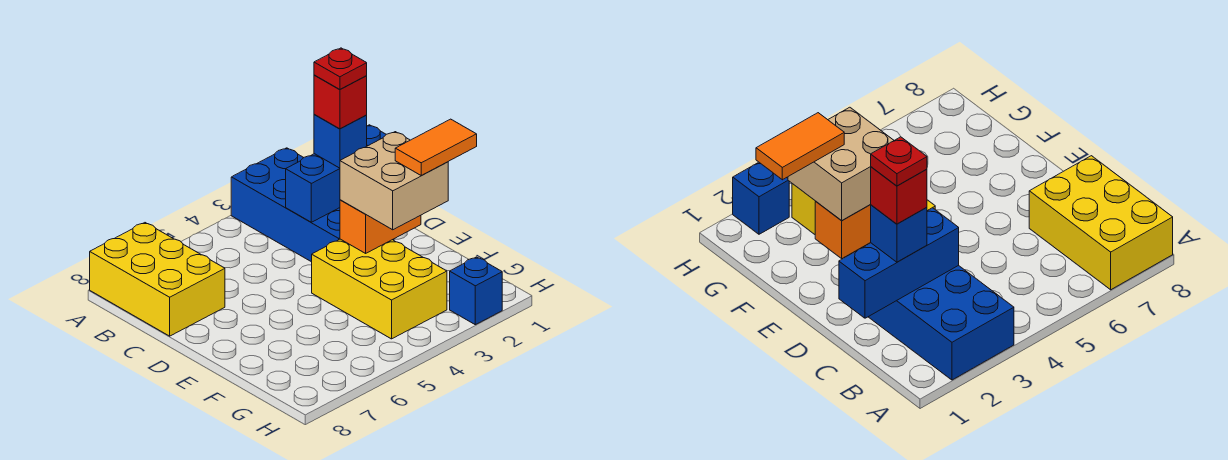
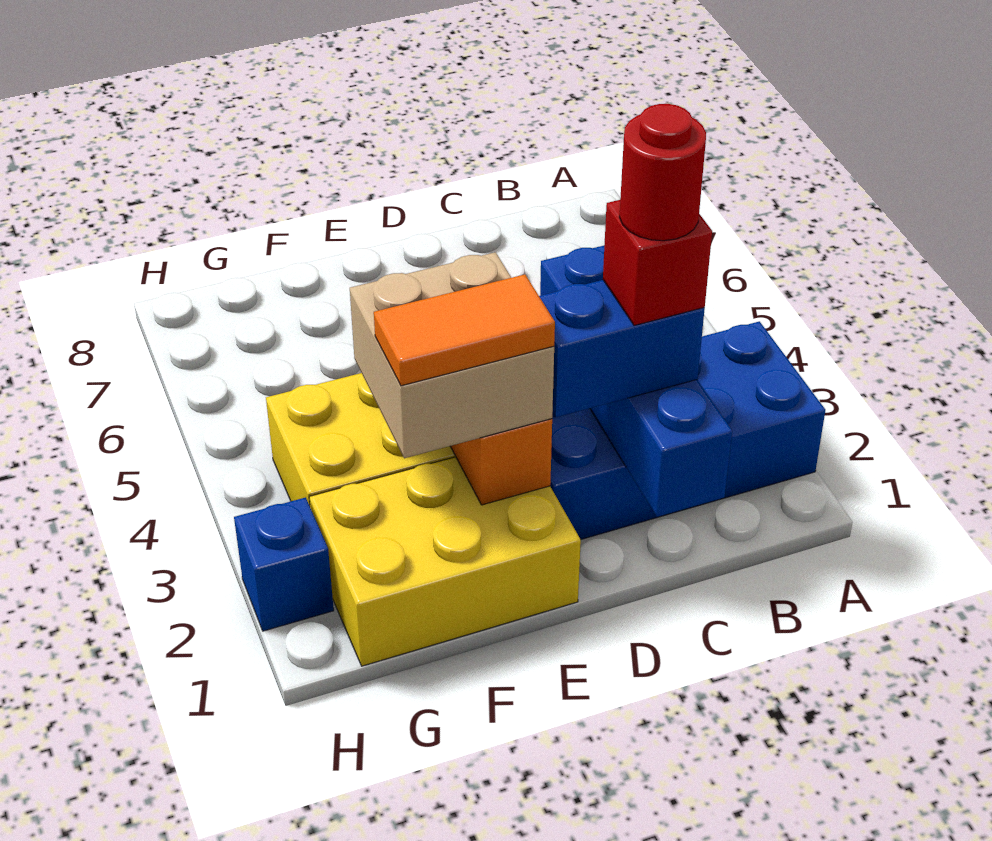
yellow 2x3 brick [90,223,225,336] -> yellow 2x3 brick moved to [309,457,581,666]
blue 1x3 brick [286,125,386,222] -> blue 1x4 brick [540,246,732,517]
blue 1x1 brick [314,115,367,168] -> blue 1x2 brick [539,280,705,417]
red 1x1 plate [314,48,367,90] -> red 1x1 round brick [619,104,706,241]
orange 1x2 tile [395,119,477,176] -> orange 1x2 tile turned to [374,274,555,386]

